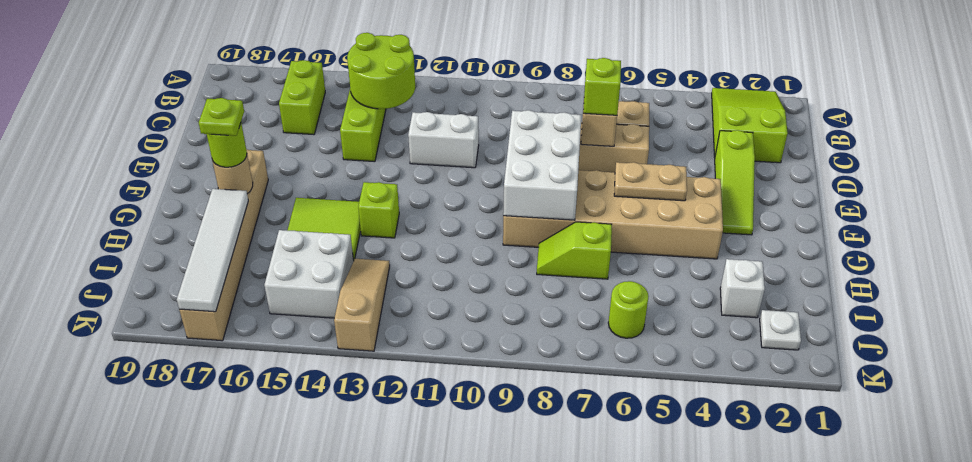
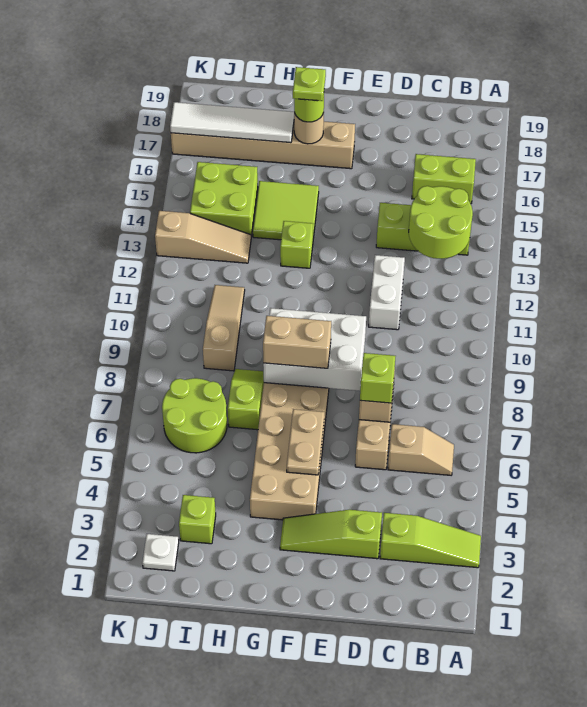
lime 2x3 slope [712,88,788,163] -> lime 1x3 slope [380,513,481,568]
none -> tan 1x2 brick [263,316,331,368]
white 1x1 brick [720,259,765,318] -> lime 1x1 brick [179,495,216,544]
none -> tan 1x3 slope [203,285,245,371]
white 2x2 brick [264,230,354,318] -> lime 2x2 brick [190,162,258,236]
lime 1x1 round brick [608,281,649,338] -> lime 2x2 round brick [162,378,227,453]

